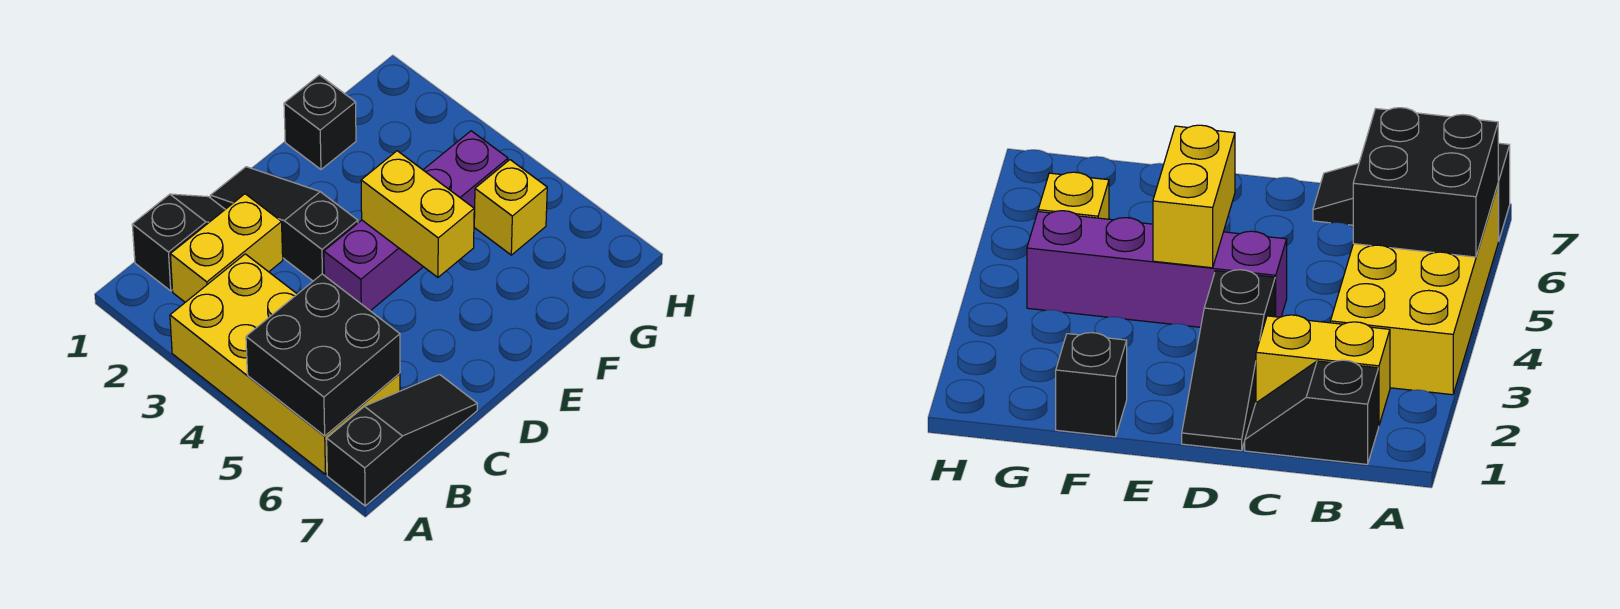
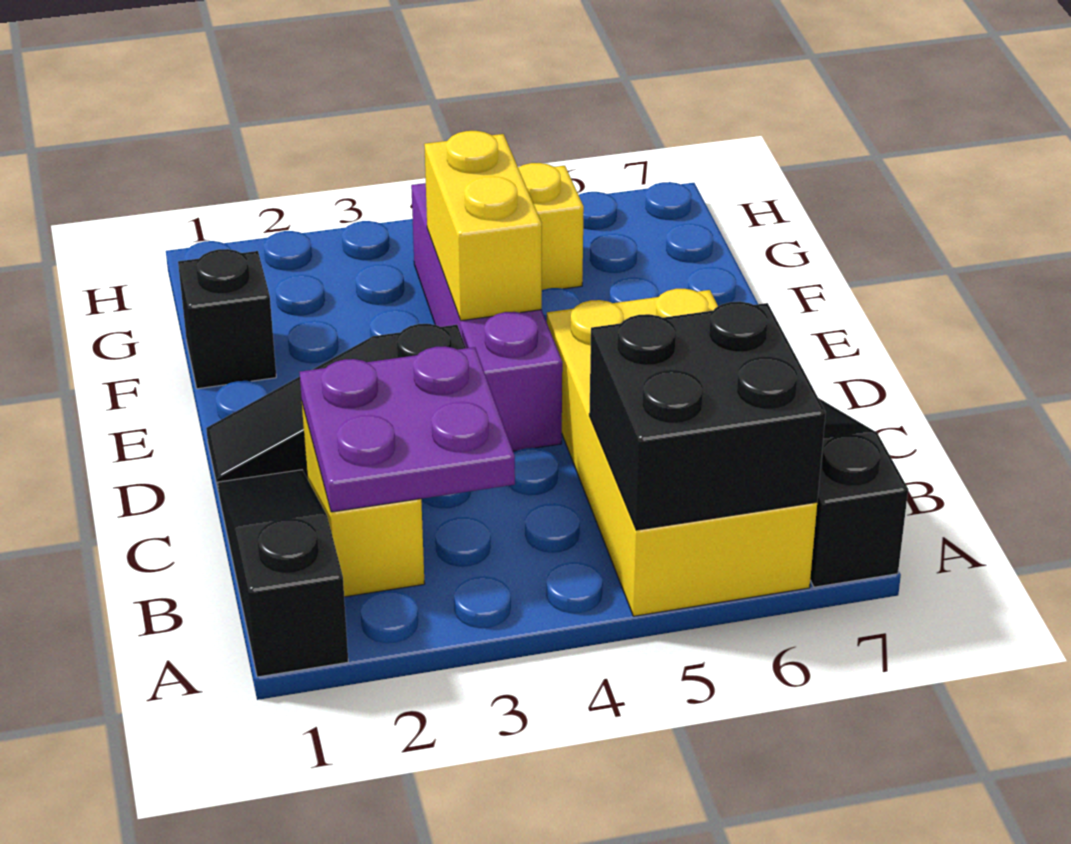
yellow 2x4 brick [170,254,400,475] -> yellow 2x4 brick turned to [547,289,817,616]
black 1x2 slope [132,194,225,291] -> black 1x3 slope [218,470,348,677]
none -> purple 2x2 plate [300,346,515,512]
yellow 1x2 brick [361,151,474,277] -> yellow 1x2 brick turned to [424,131,542,321]

